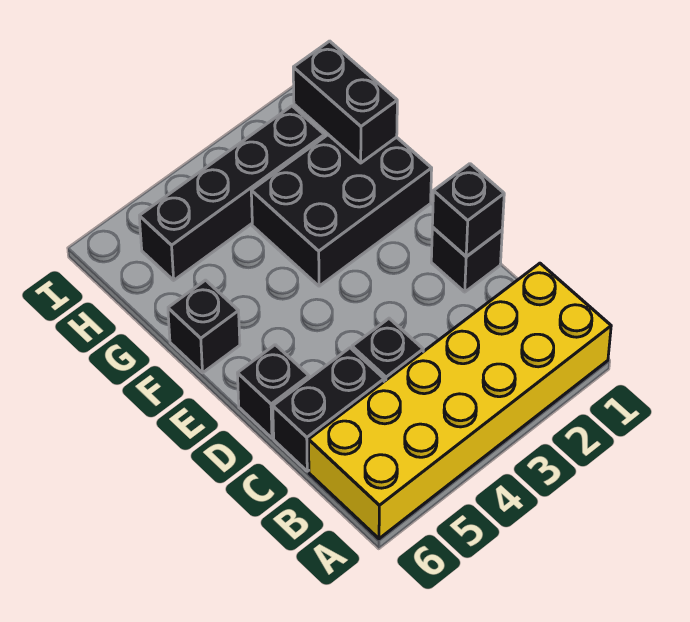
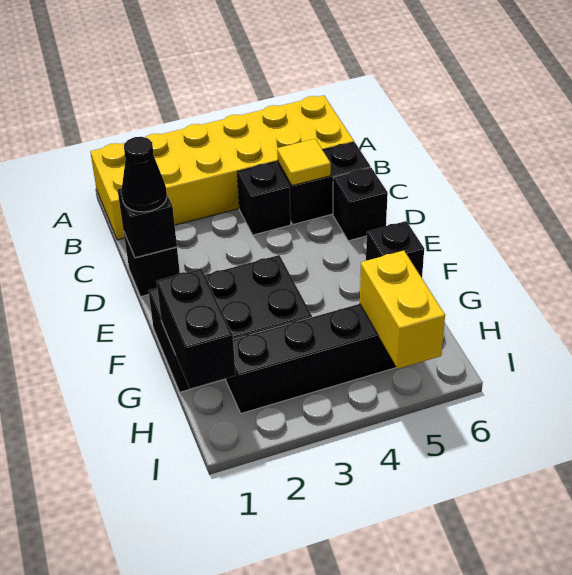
none -> yellow 1x1 tile [277,139,331,186]
none -> black 1x1 cone [121,137,167,212]
none -> yellow 1x2 brick [360,251,445,369]

